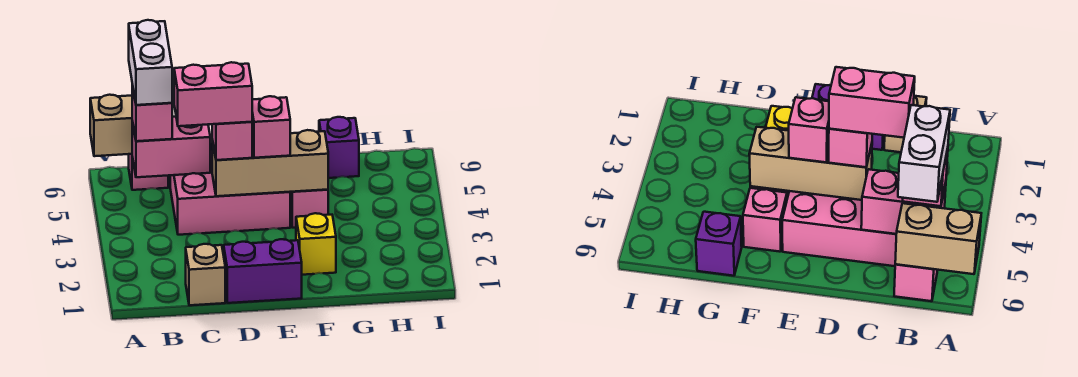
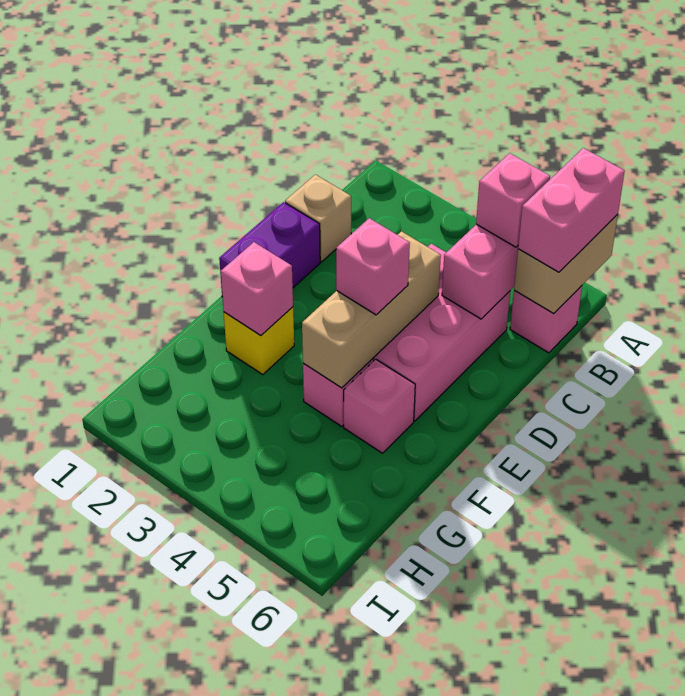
white 1x2 brick [129,20,172,105] -> none
pink 1x2 brick [174,62,252,126] -> pink 1x2 brick moved to [518,148,625,272]
pink 1x1 brick [212,122,252,160] -> pink 1x1 brick moved to [221,242,293,335]
purple 1x1 brick [319,117,359,178] -> none

